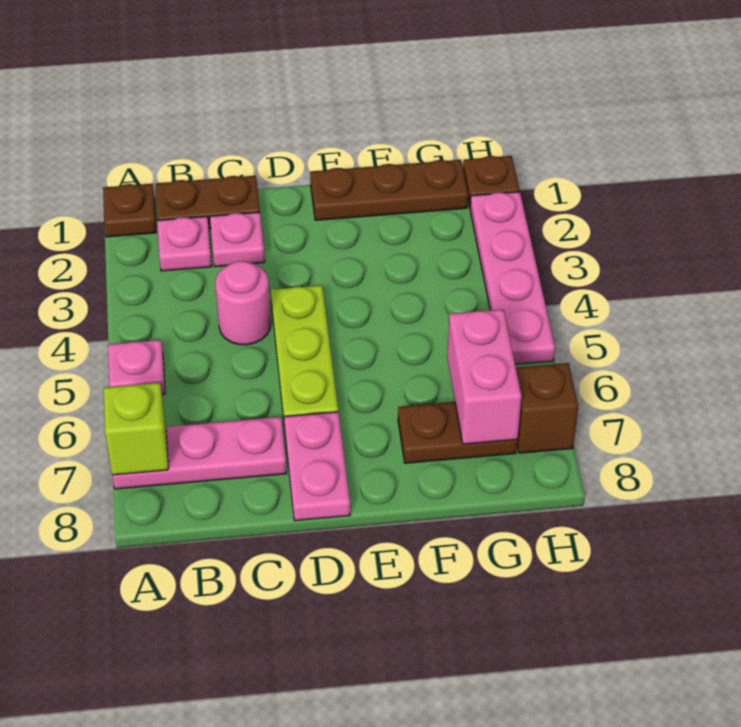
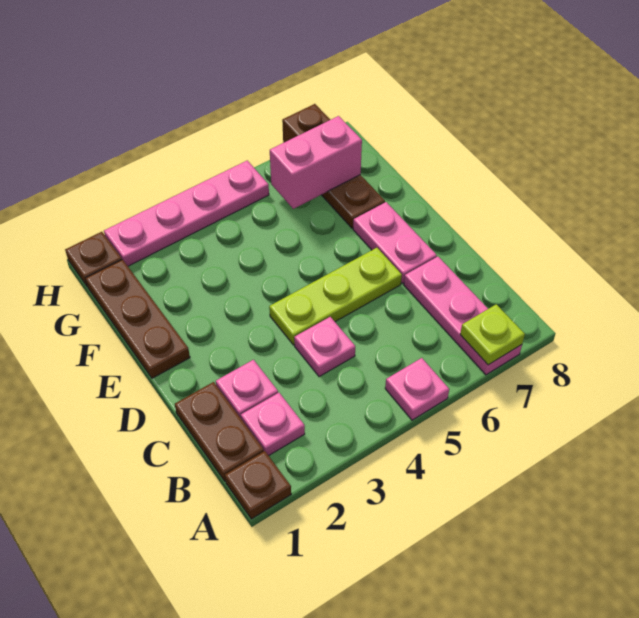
lime 1x1 brick [104,383,168,475] -> lime 1x1 plate [460,304,525,365]
pink 1x1 round brick [215,261,271,345] -> pink 1x1 plate [294,317,355,377]
pink 1x2 plate [284,412,350,521] -> pink 1x2 plate turned to [353,202,437,283]

